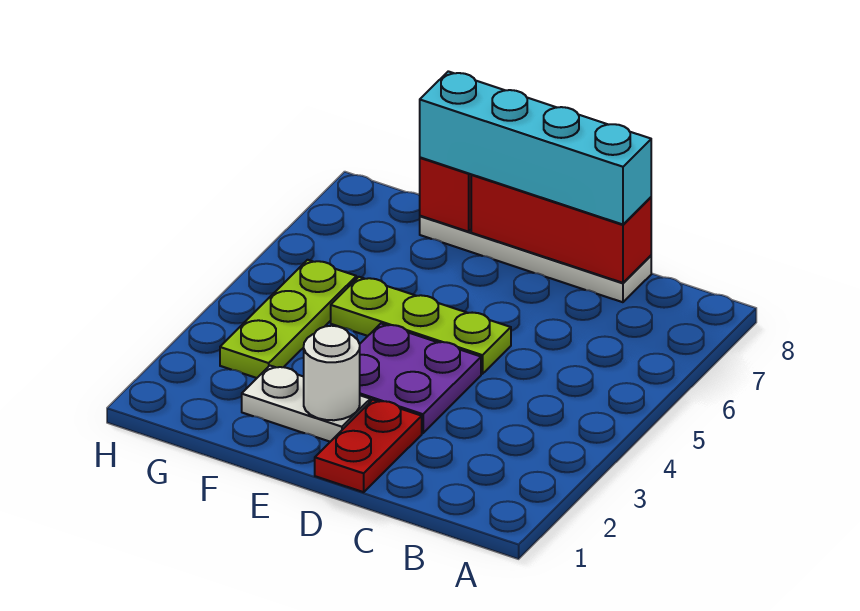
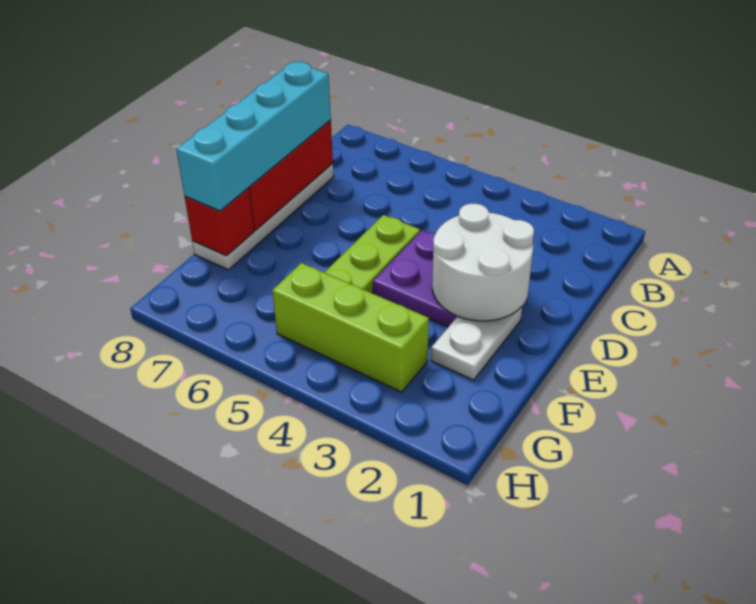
red 1x2 plate [315,400,422,492] -> none
white 1x1 round brick [304,326,360,420] -> white 2x2 round brick [432,204,534,321]
lime 1x3 plate [220,260,356,378] -> lime 1x3 brick [272,263,429,392]

